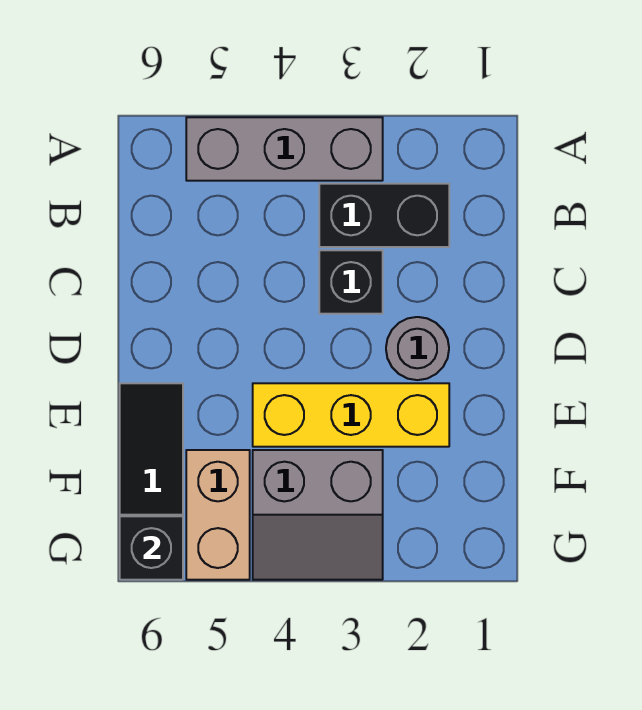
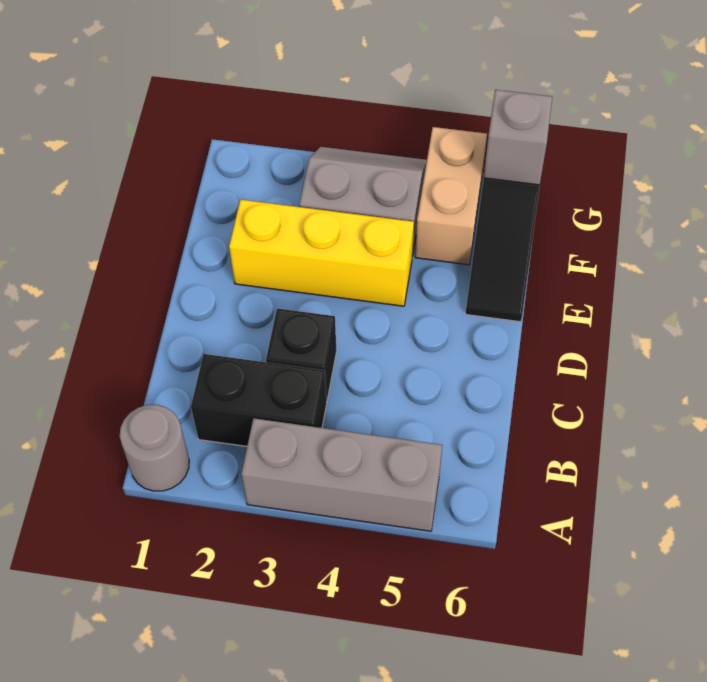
grey 1x1 round brick [386,317,449,380] -> grey 1x1 round brick moved to [120,405,189,491]
black 1x1 brick [120,516,183,580] -> grey 1x1 brick [484,90,552,185]

